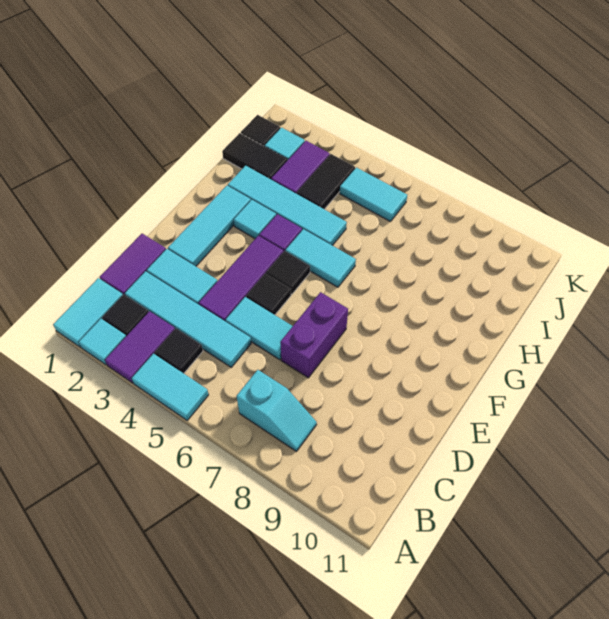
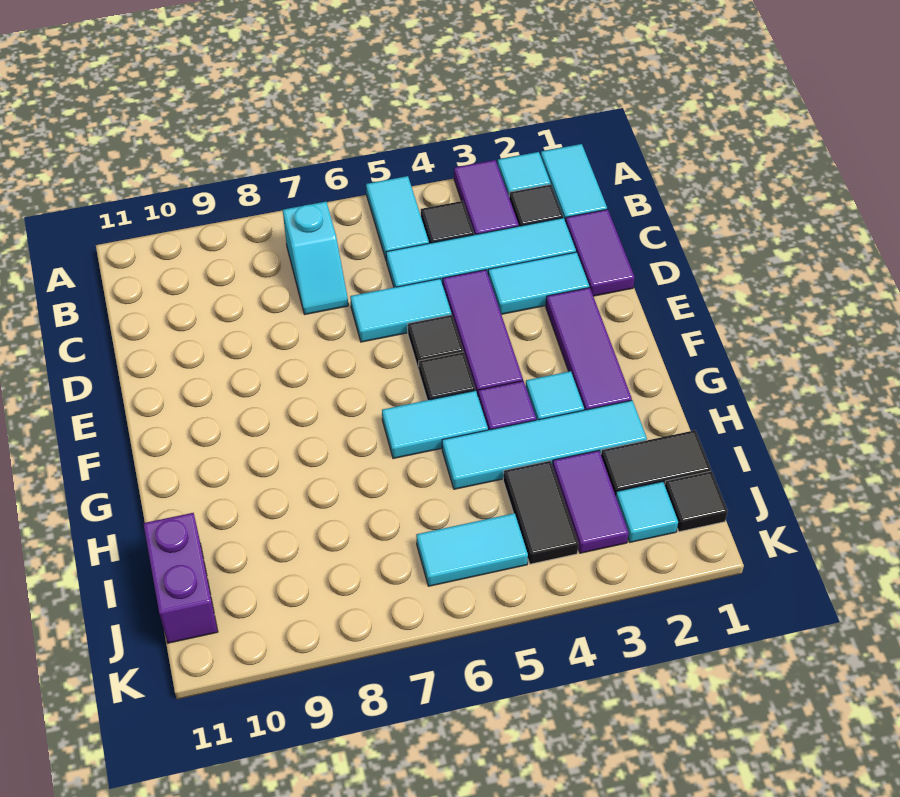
cyan 1x2 tile [132,354,209,420] -> cyan 1x2 tile turned to [366,176,429,261]
cyan 1x2 slope [237,370,317,451] -> cyan 1x2 slope turned to [283,202,348,314]
purple 1x2 brick [280,292,348,378] -> purple 1x2 brick moved to [143,513,218,643]
cyan 1x3 tile [168,186,251,266] -> purple 1x3 tile [546,288,632,410]

